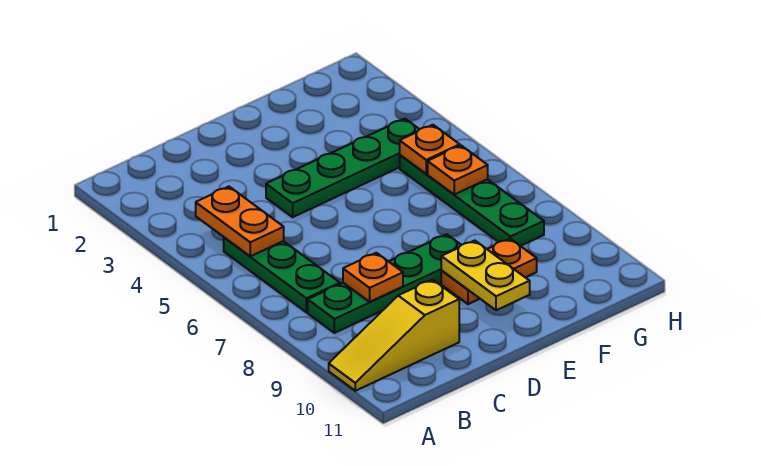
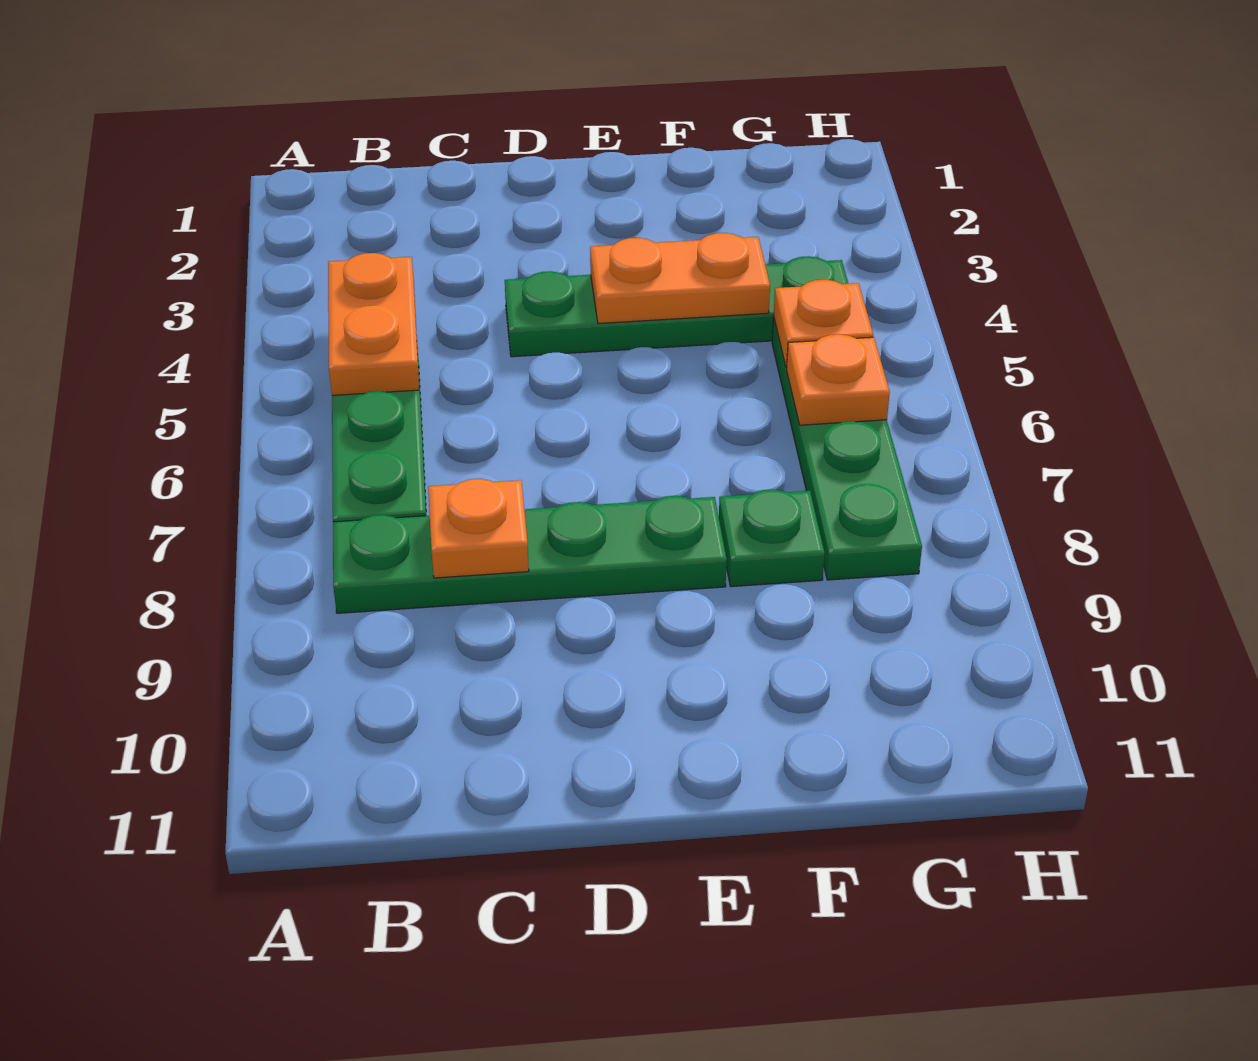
yellow 1x3 slope [329,280,459,391] -> none
orange 1x2 plate [441,239,537,304] -> orange 1x2 plate moved to [590,233,770,324]
yellow 1x2 plate [441,240,530,310] -> none
none -> green 1x1 plate [719,489,825,587]

